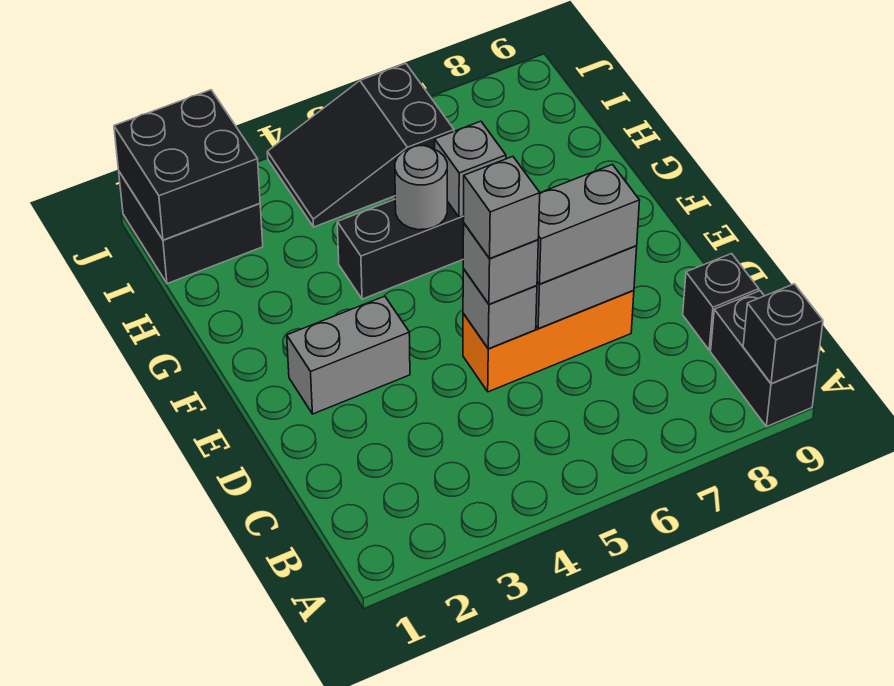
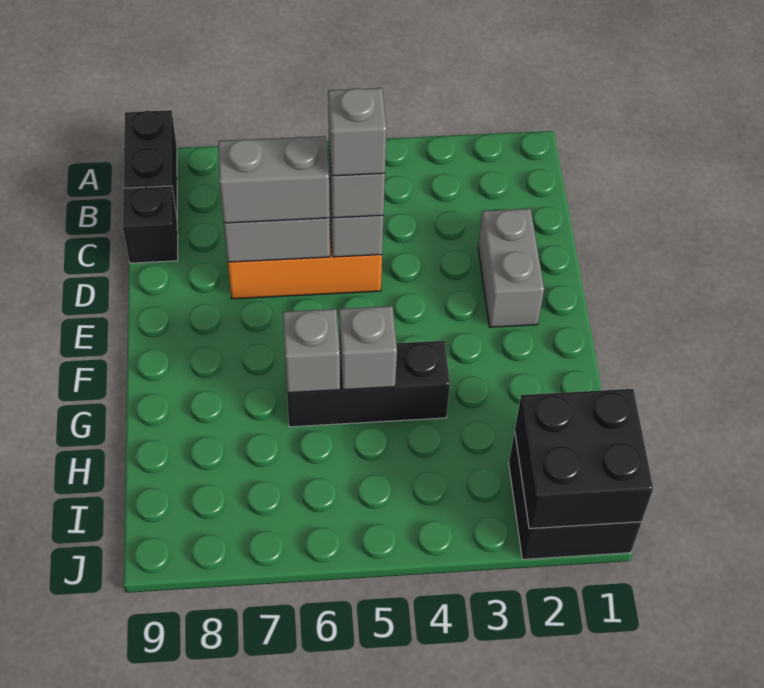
black 1x1 brick [743,284,823,384] -> none
grey 1x2 brick [287,296,410,414] -> grey 1x2 brick turned to [478,209,544,327]
grey 1x1 round brick [395,146,447,230] -> grey 1x1 brick [339,306,397,390]
black 2x3 slope [267,63,454,227] -> none

